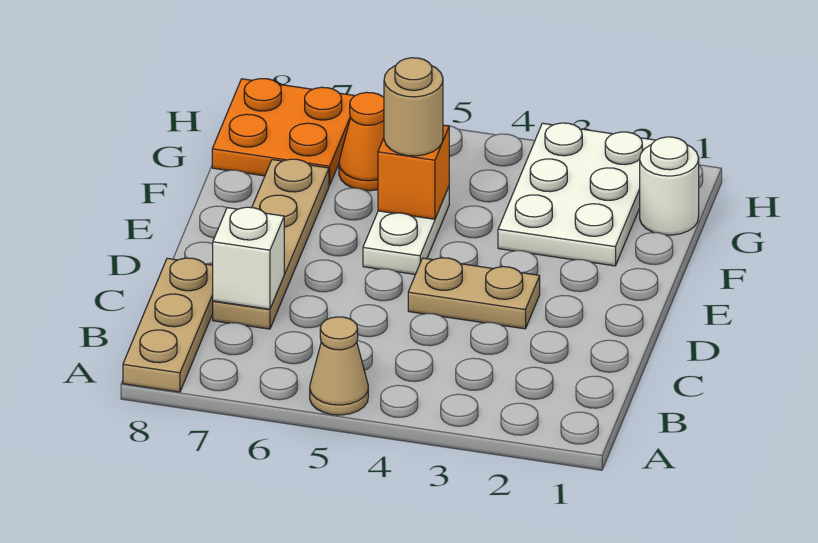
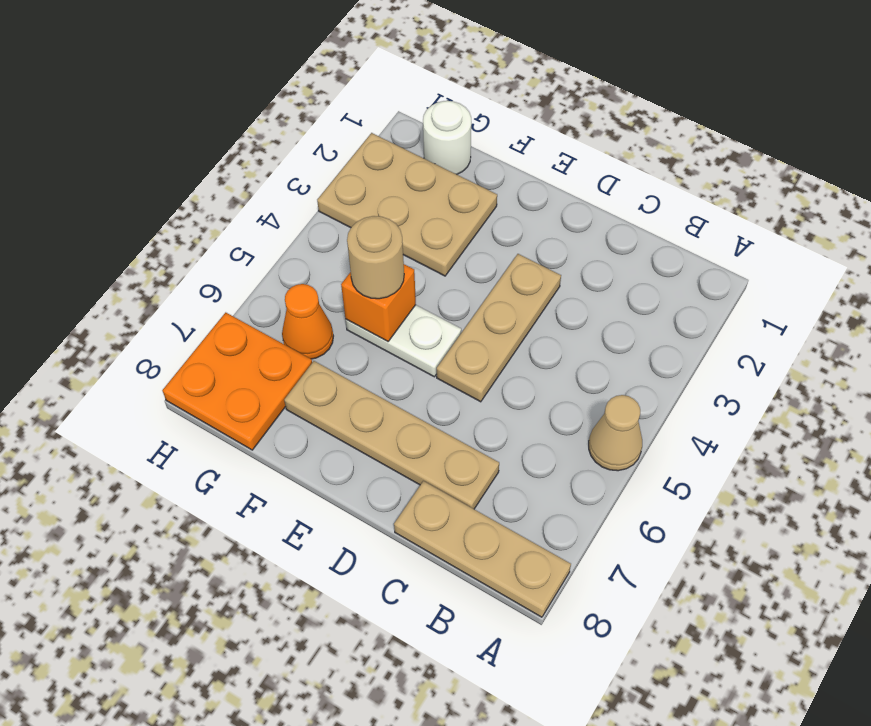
white 1x1 brick [213,207,284,309] -> none
tan 1x2 plate [408,258,540,329] -> tan 1x3 plate [437,254,561,402]
white 2x3 plate [498,123,655,266] -> tan 2x3 plate [317,133,497,276]

